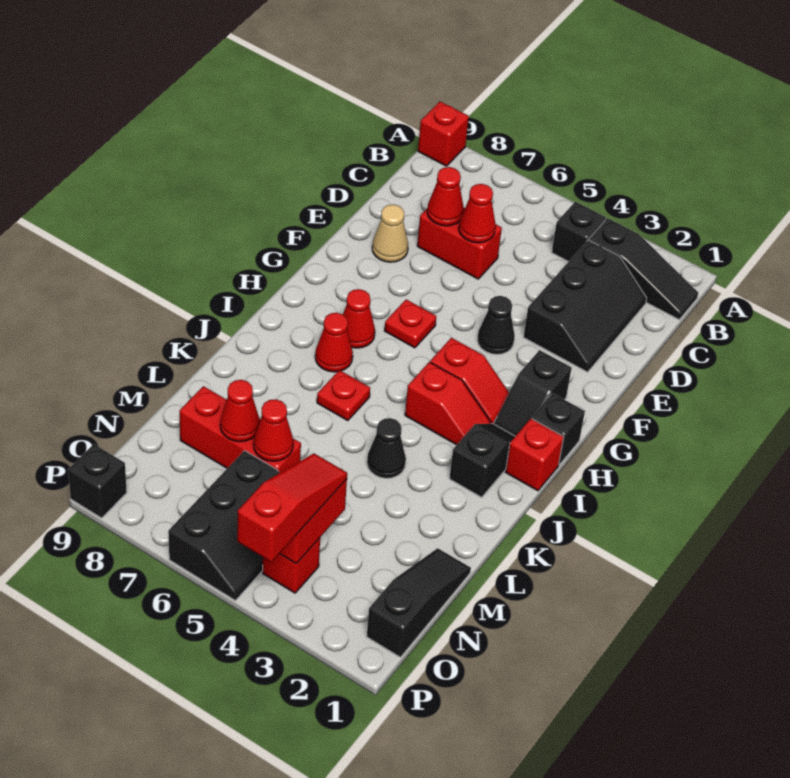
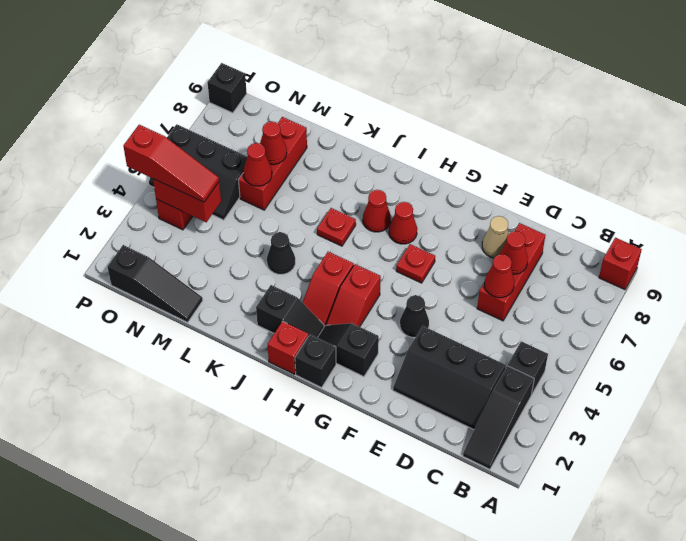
red 1x2 brick [417,208,502,279] -> red 1x3 brick [477,223,545,321]

